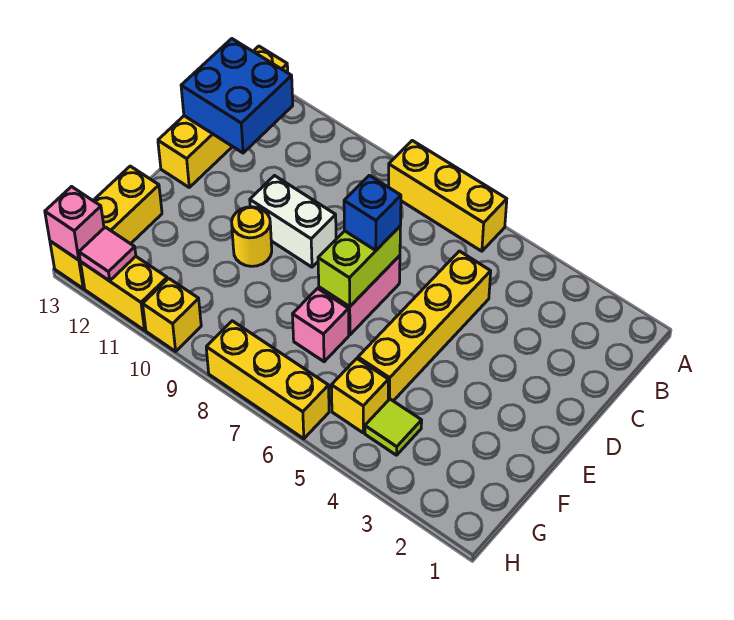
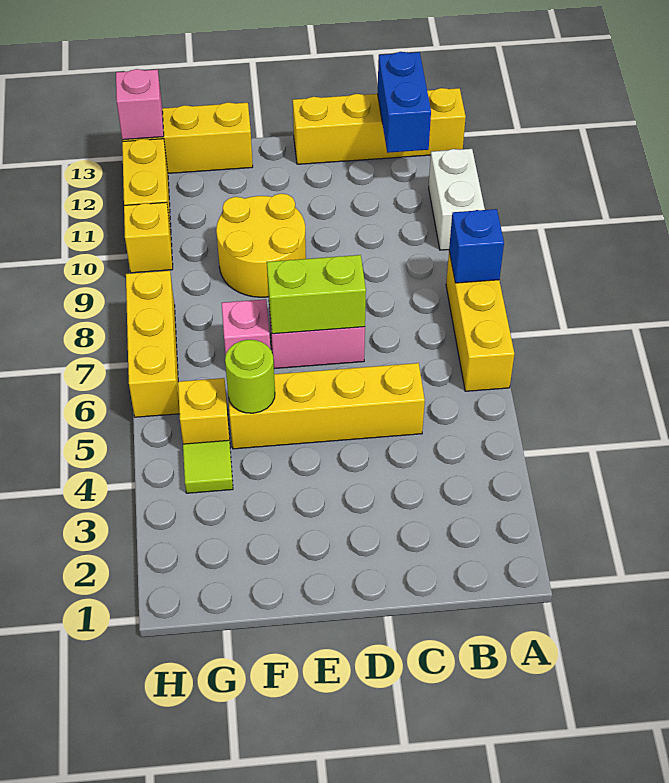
blue 2x2 brick [181,39,293,153] -> blue 1x2 brick [378,52,431,153]
blue 1x1 brick [344,175,401,250] -> blue 1x1 brick moved to [449,209,504,283]
white 1x2 brick [250,176,336,267] -> white 1x2 brick moved to [429,149,485,250]
yellow 1x1 round brick [232,207,272,266] -> yellow 2x2 round brick [216,194,306,297]
none -> lime 1x1 round brick [225,340,275,413]
pink 1x1 tile [79,227,136,281] -> none

